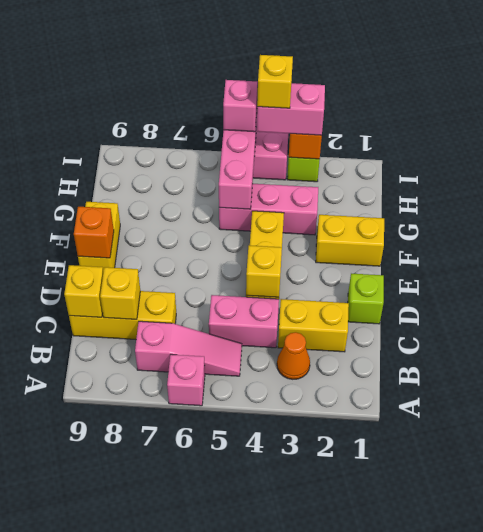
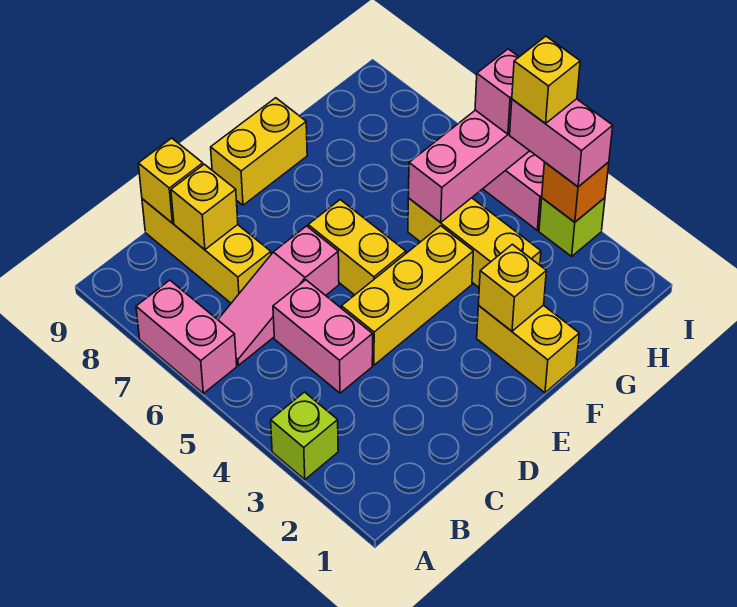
pink 1x1 brick [167,354,205,406] -> pink 1x2 brick [136,280,237,393]
orange 1x1 cone [277,332,310,379] -> none
pink 1x3 slope [135,321,242,376] -> pink 1x3 slope turned to [218,226,339,365]
yellow 1x2 brick [278,299,349,352] -> yellow 1x2 brick moved to [308,200,406,295]
lime 1x1 brick [348,274,384,324] -> lime 1x1 brick moved to [271,392,338,480]
yellow 1x1 brick [246,245,282,297] -> yellow 1x1 brick moved to [478,244,546,331]
orange 1x1 brick [74,207,114,258] -> none
pink 1x3 brick [219,184,318,235] -> yellow 1x3 brick [408,198,541,287]

